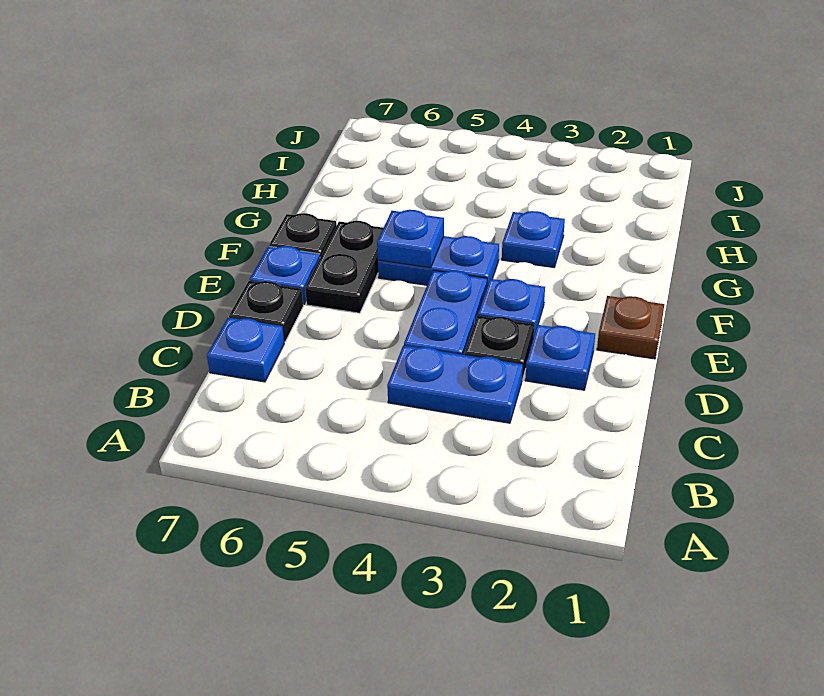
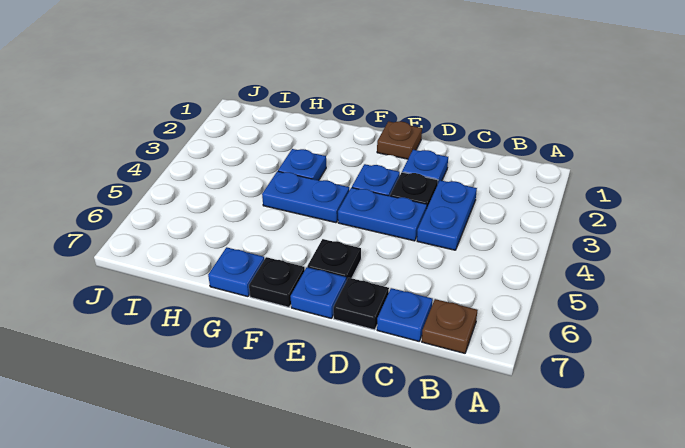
none -> brown 1x1 plate [422,299,478,353]
black 1x2 plate [305,221,383,313] -> black 1x1 plate [307,239,361,281]
blue 1x2 plate [378,236,499,286] -> blue 1x2 plate turned to [262,171,349,223]
blue 1x1 plate [377,210,444,268] -> blue 1x1 plate moved to [208,247,264,297]

